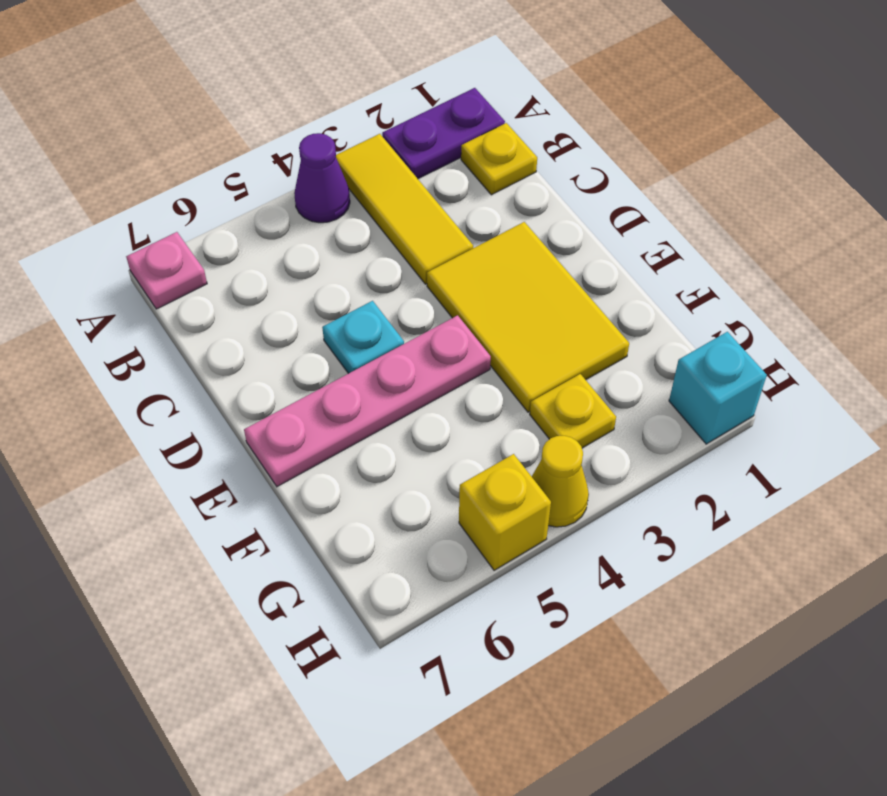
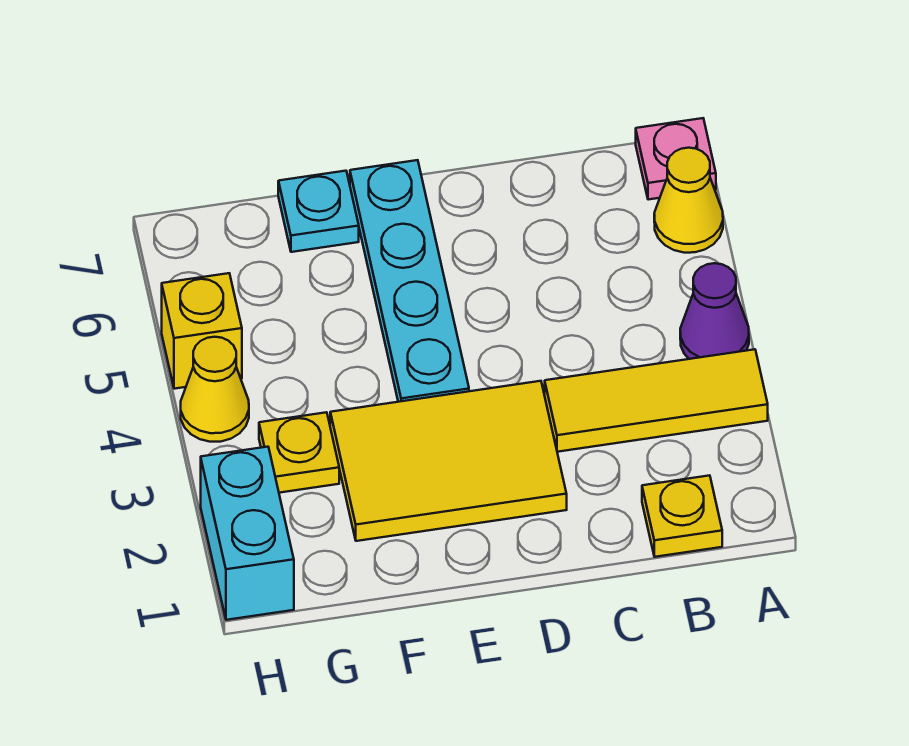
purple 1x2 plate [382,88,505,179] -> none
none -> yellow 1x1 cone [654,148,723,253]
cyan 1x1 plate [322,301,404,374] -> cyan 1x1 plate moved to [278,171,359,252]
pink 1x4 plate [244,315,491,487] -> cyan 1x4 plate [350,160,469,402]
cyan 1x1 brick [669,332,767,444] -> cyan 1x2 brick [201,447,294,620]

